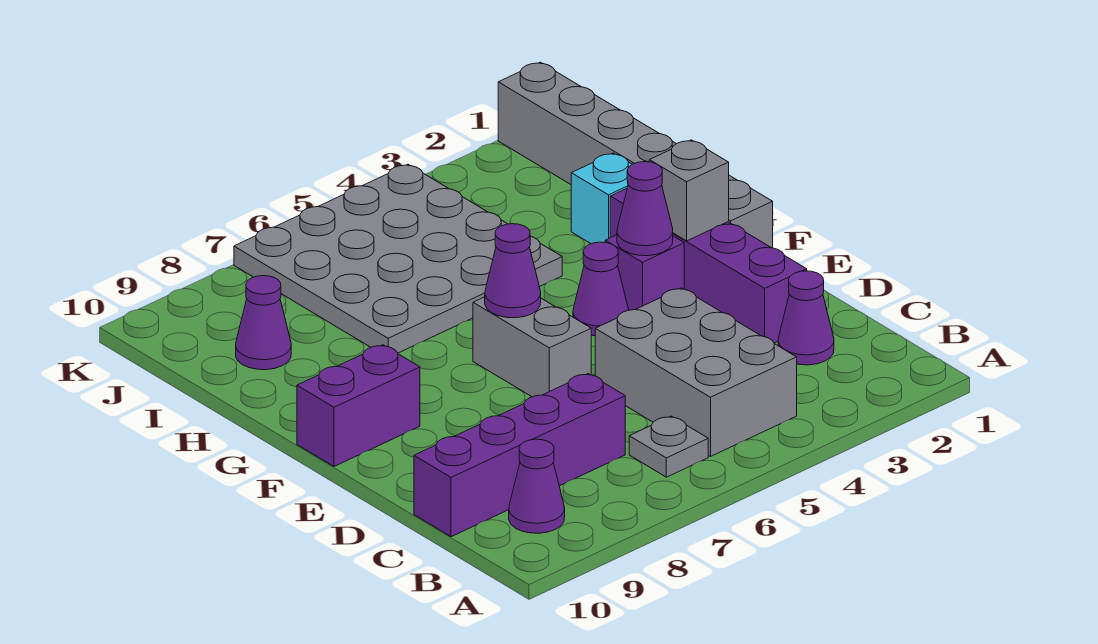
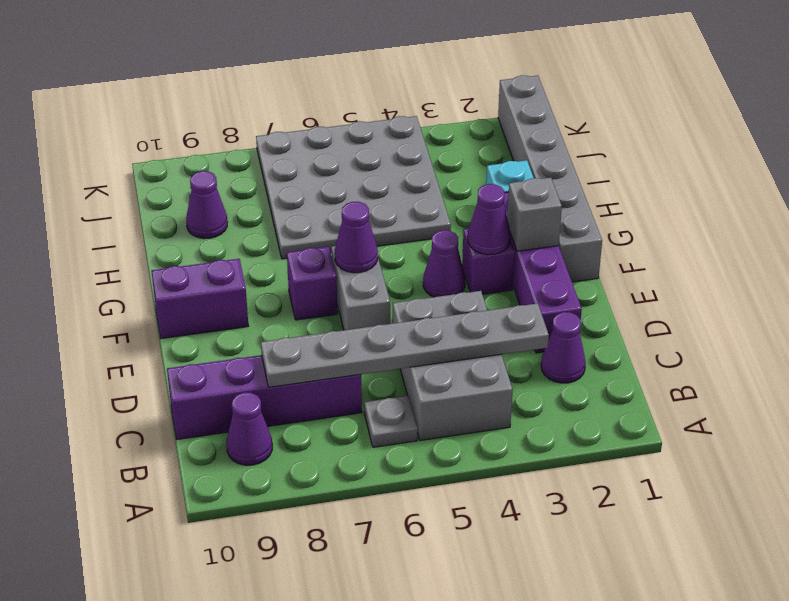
none -> grey 1x6 plate [261,303,549,387]
none -> purple 1x1 brick [287,247,338,320]

